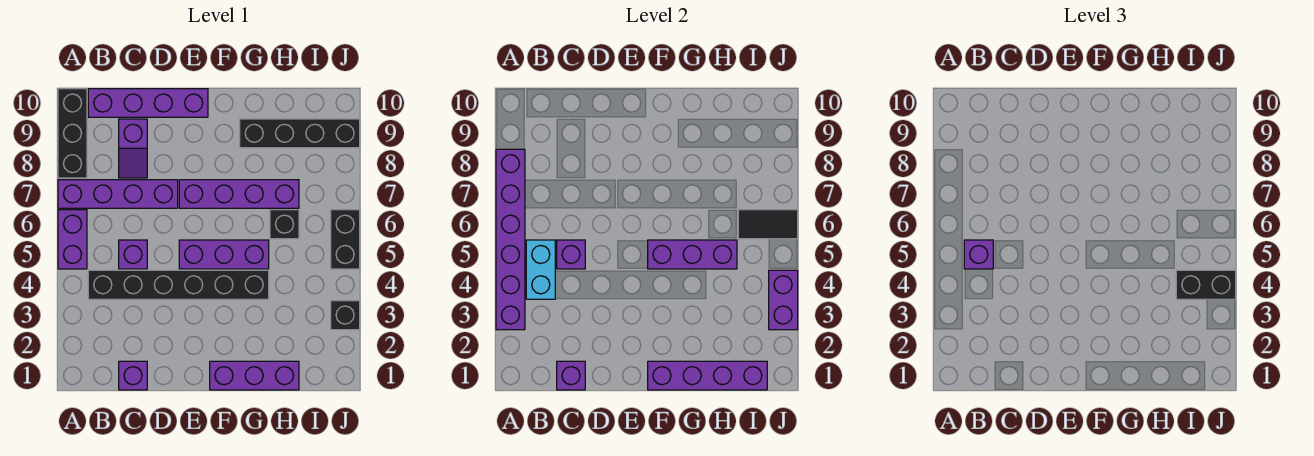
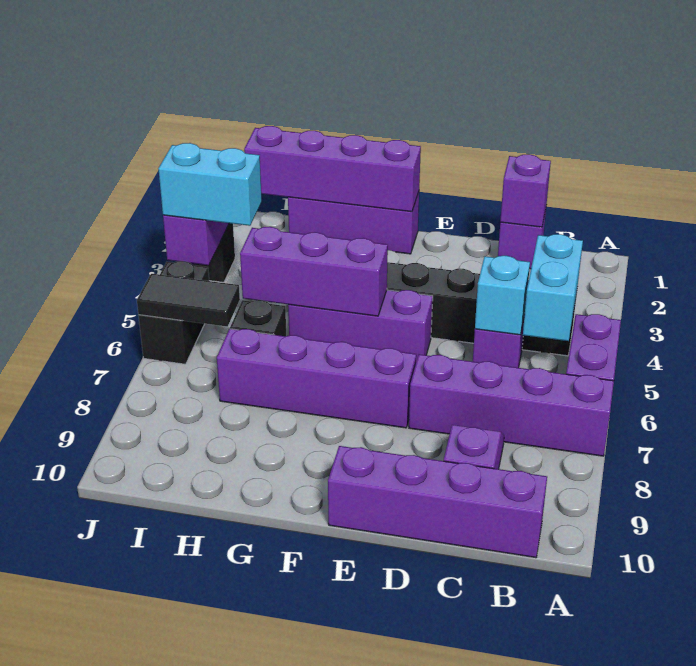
purple 1x6 brick [496,149,525,330] -> none
black 1x3 brick [58,89,87,178] -> none
purple 1x1 brick [964,240,993,269] -> none
purple 1x1 brick [557,240,585,269] -> cyan 1x1 brick [475,256,530,335]
black 1x4 brick [240,119,360,148] -> none
black 1x2 brick [1176,270,1236,299] -> cyan 1x2 brick [158,143,262,226]

